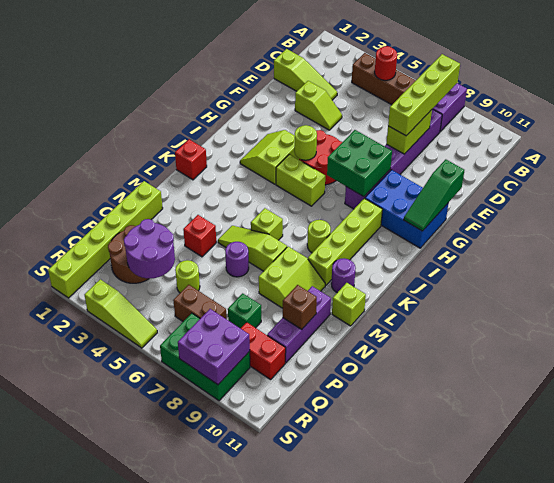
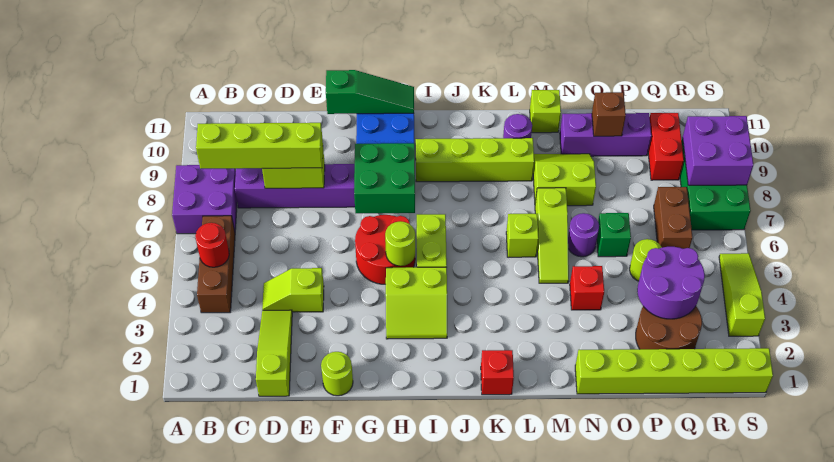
lime 1x2 slope [295,81,342,130] -> lime 1x2 slope turned to [262,268,324,312]
lime 1x1 round brick [307,220,331,253] -> lime 1x1 round brick moved to [321,352,353,396]
green 1x1 brick [228,293,261,329] -> green 1x1 brick moved to [597,213,631,257]

